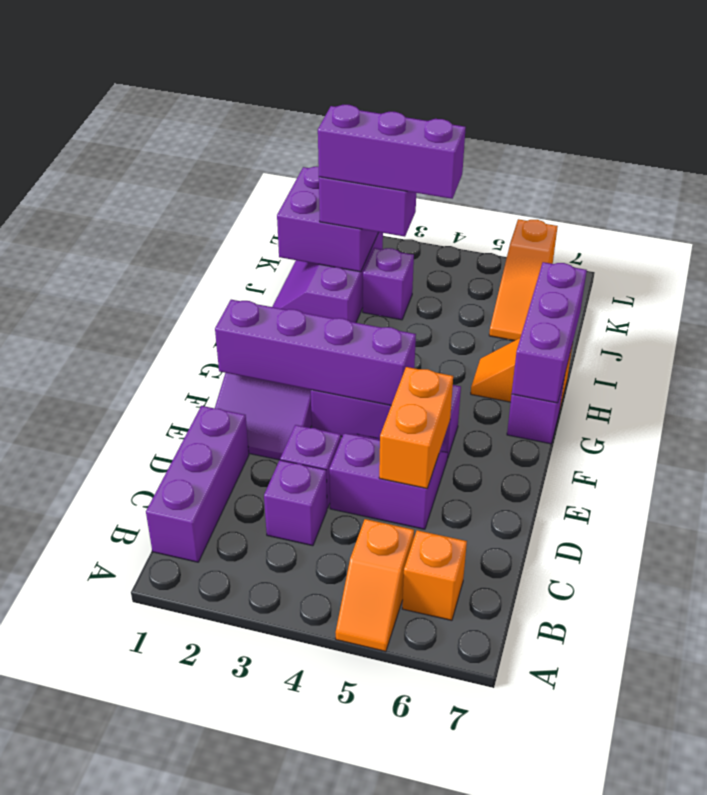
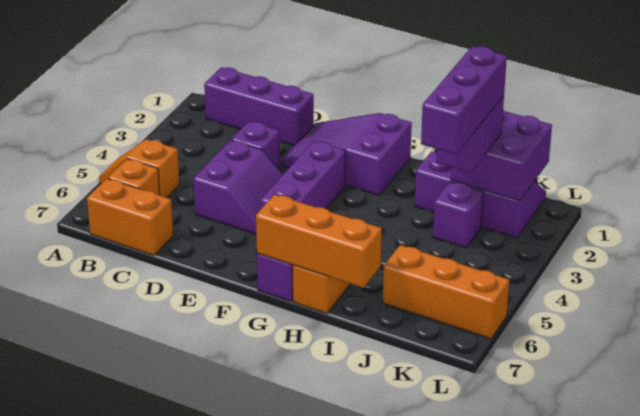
purple 1x1 brick [264,460,327,546] -> none
orange 1x2 brick [379,367,453,488] -> orange 1x2 brick moved to [87,179,173,255]
purple 1x4 brick [215,300,416,405] -> none
purple 1x3 brick [512,262,587,403] -> orange 1x3 brick [256,195,382,288]
orange 1x3 slope [489,219,558,341] -> orange 1x3 brick [383,245,509,339]

